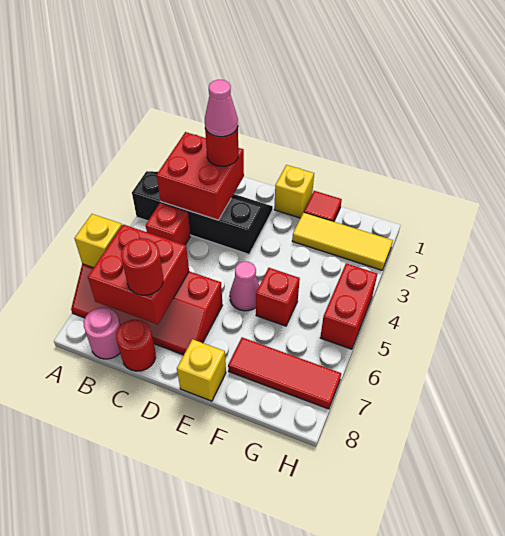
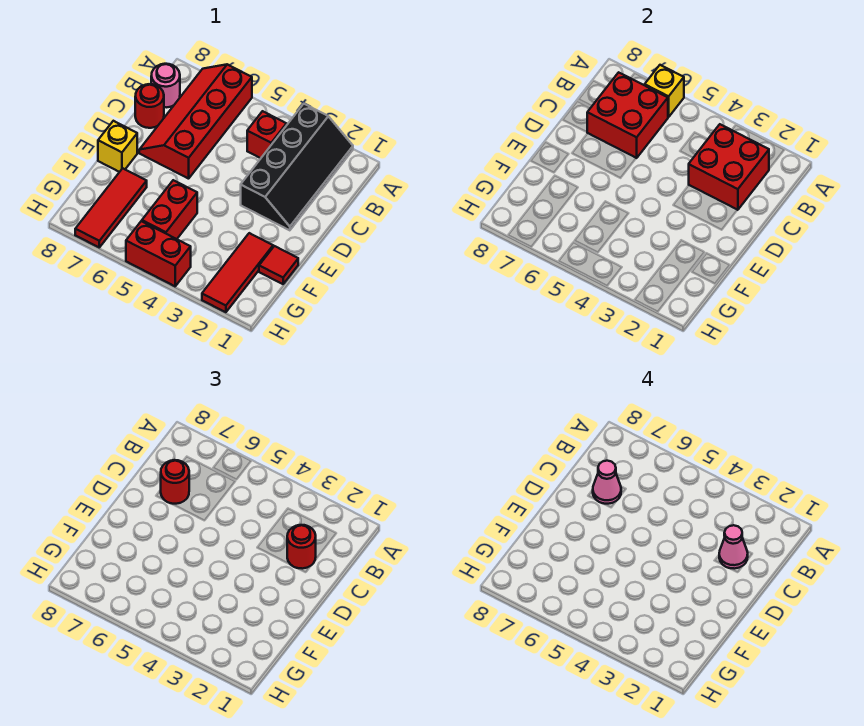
yellow 1x1 brick [274,165,314,218] -> none
pink 1x1 cone [230,261,259,311] -> pink 1x1 cone moved to [593,461,621,504]
yellow 1x3 tile [292,212,393,270] -> red 1x3 tile [202,233,273,312]
red 1x1 brick [256,268,300,326] -> red 1x2 brick [142,180,197,239]

